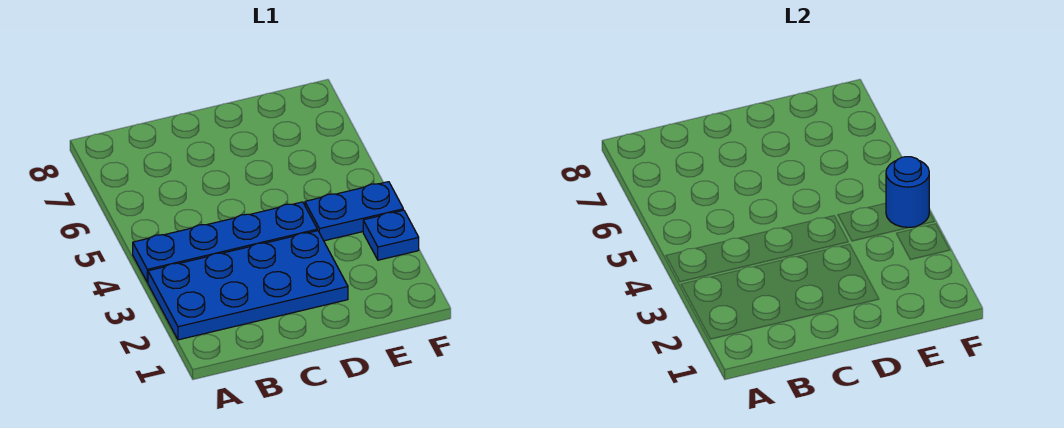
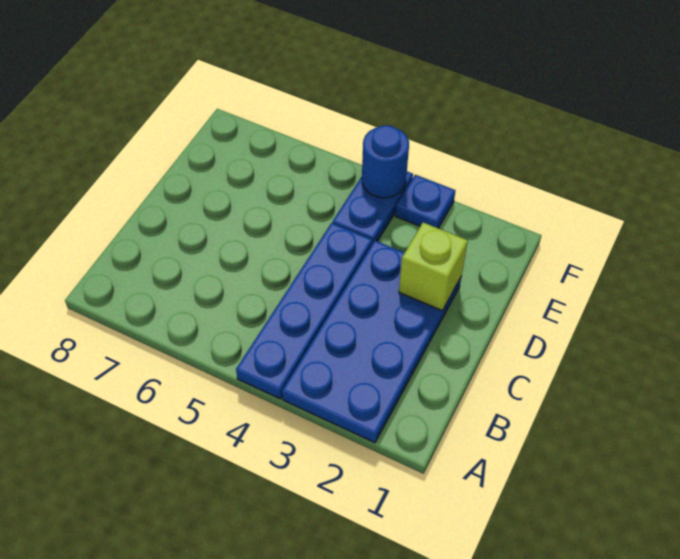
none -> lime 1x1 brick [399,222,468,311]

